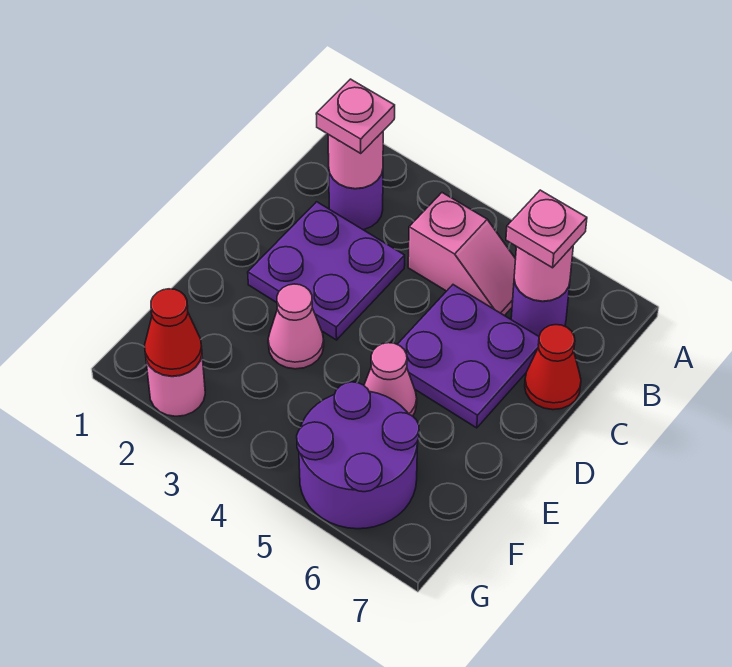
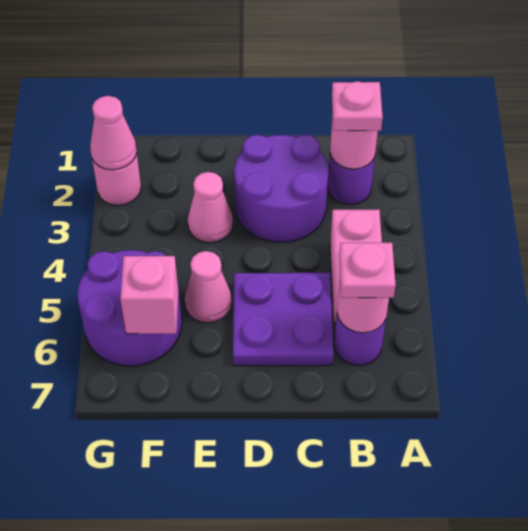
purple 2x2 plate [248,202,405,340] -> purple 2x2 round brick [234,135,328,242]
red 1x1 cone [525,325,581,410] -> none
none -> pink 1x1 brick [120,256,178,334]
red 1x1 cone [145,289,202,376] -> pink 1x1 cone [90,96,137,170]

